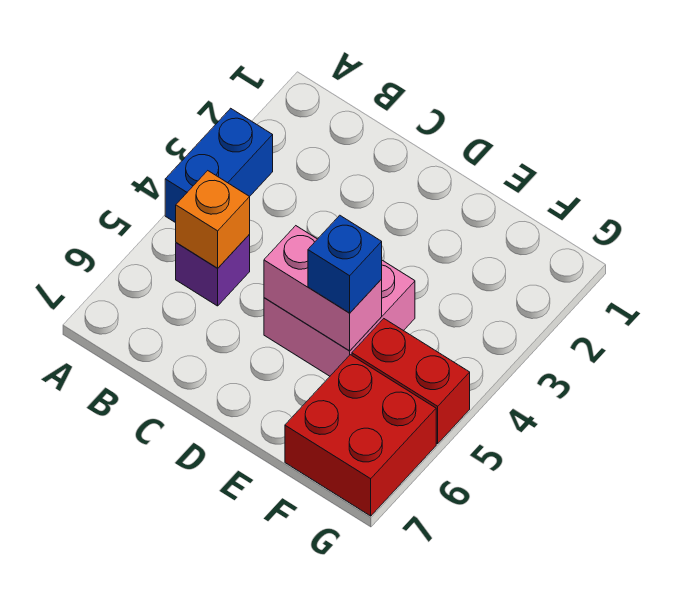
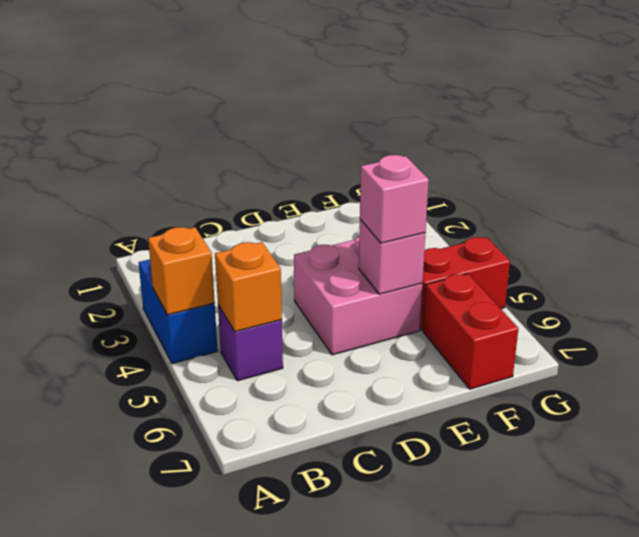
none -> orange 1x1 brick [148,227,215,315]
pink 1x2 brick [264,226,382,351] -> pink 1x1 brick [359,219,425,294]
blue 1x1 brick [308,215,382,313] -> pink 1x1 brick [360,155,429,243]
red 2x2 brick [285,355,436,516] -> red 1x2 brick [423,273,518,389]

